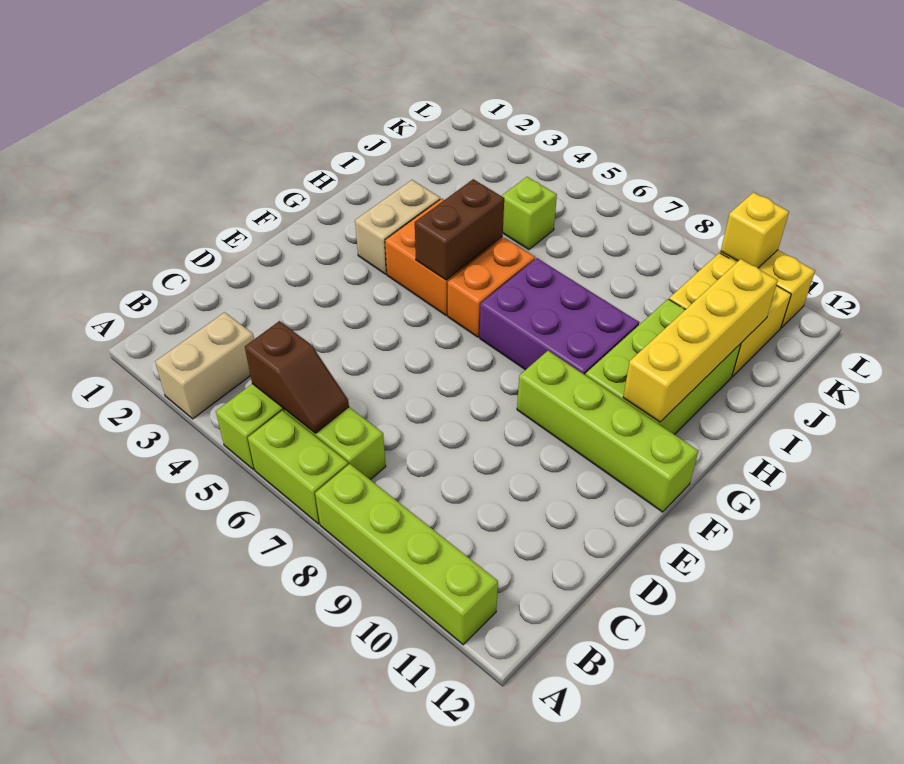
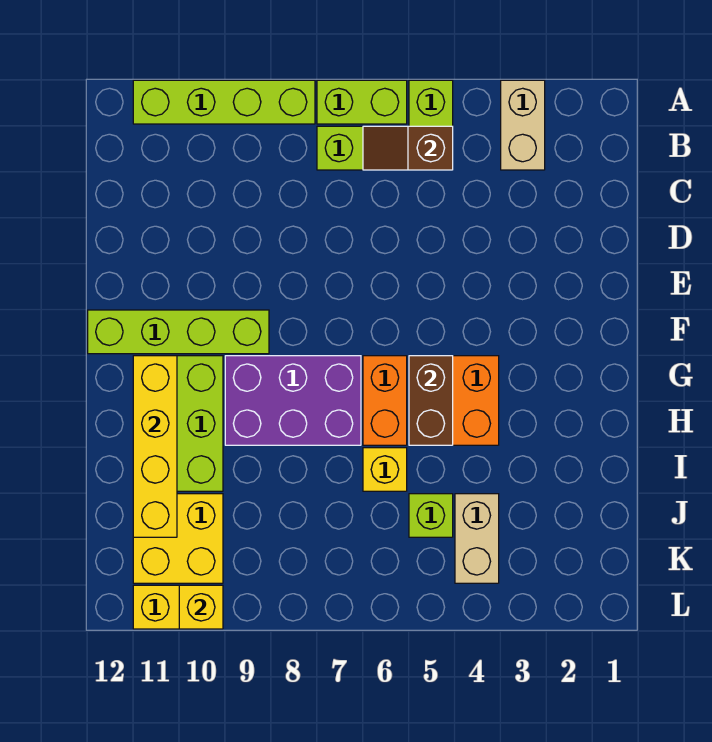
tan 1x2 brick [355,180,440,274] -> tan 1x2 brick moved to [455,494,499,583]
none -> yellow 1x1 brick [363,448,407,491]

